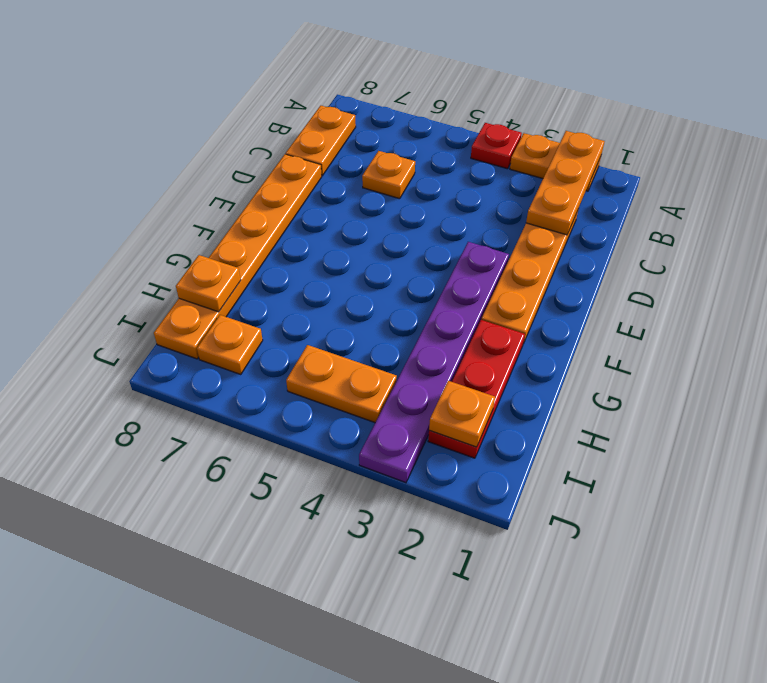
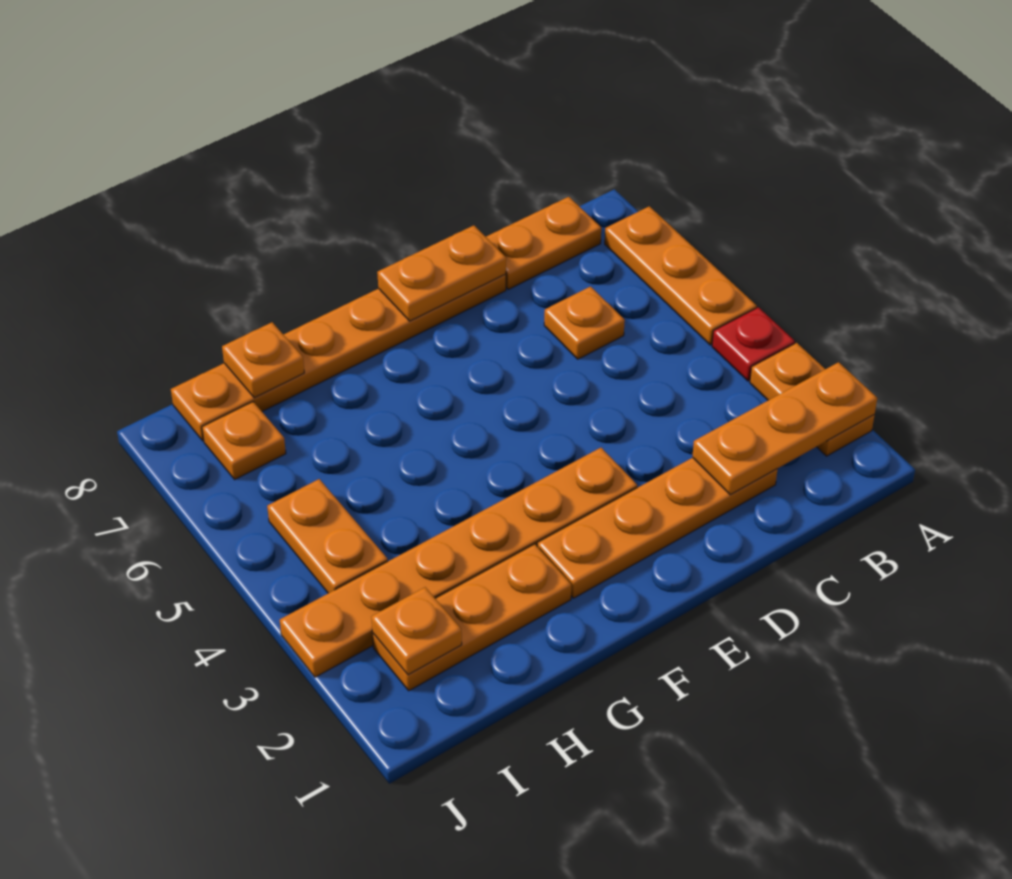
none -> orange 1x3 plate [605,206,756,345]
none -> orange 1x2 plate [377,225,506,321]
purple 1x6 plate [359,242,509,483] -> orange 1x6 plate [280,448,637,677]
red 1x3 plate [428,320,525,458] -> orange 1x3 plate [373,544,571,691]

